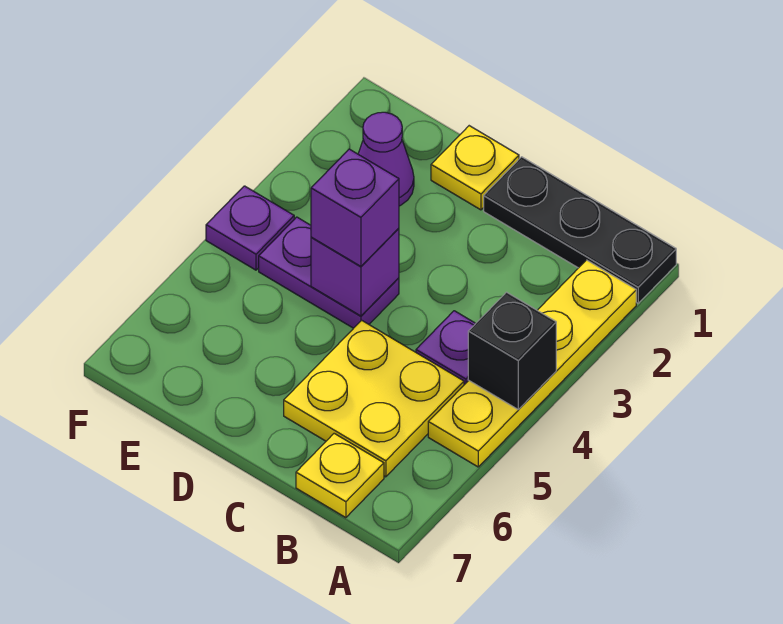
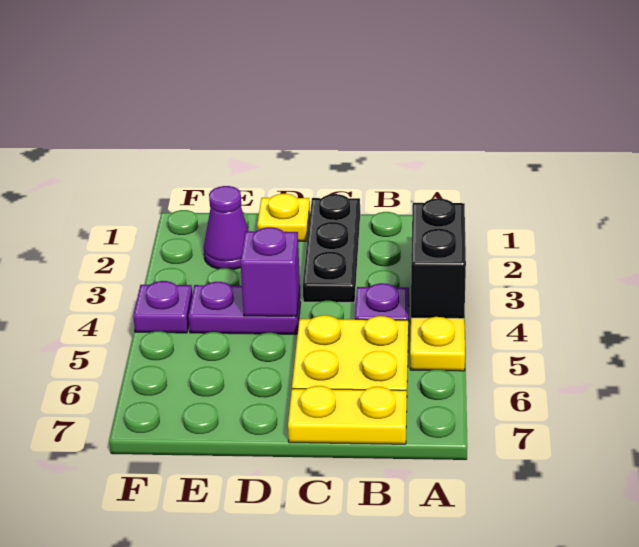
black 1x3 plate [484,157,676,303] -> black 1x3 plate turned to [303,194,360,302]
black 1x1 brick [468,292,556,410] -> black 1x2 brick [411,199,466,319]
yellow 1x1 plate [296,433,384,518] -> yellow 1x2 plate [288,386,407,444]
purple 1x1 brick [311,149,399,266] -> none

